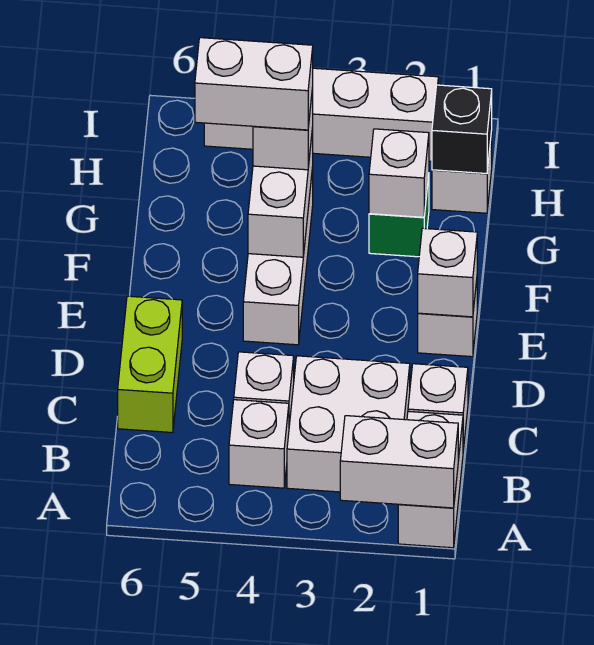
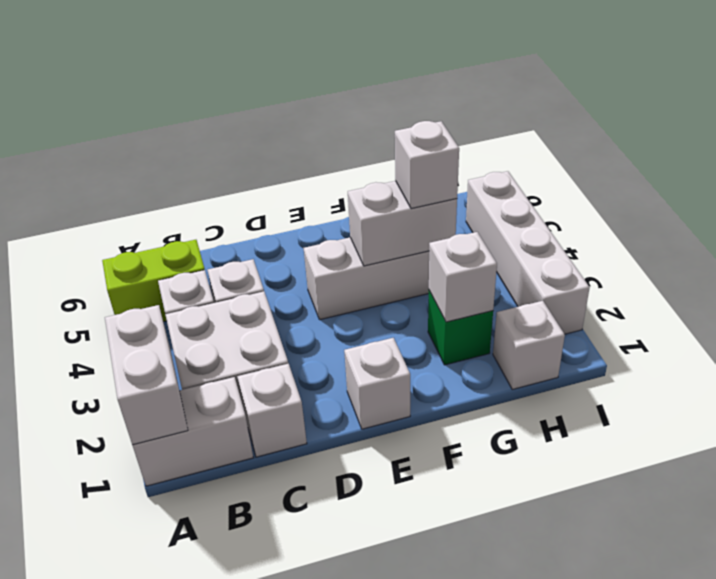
lime 1x2 brick [118,296,182,433] -> lime 1x2 brick moved to [102,240,205,322]
white 1x1 brick [418,228,477,317] -> none
white 1x2 brick [195,38,313,130] -> none
black 1x1 brick [432,85,492,174] -> none

